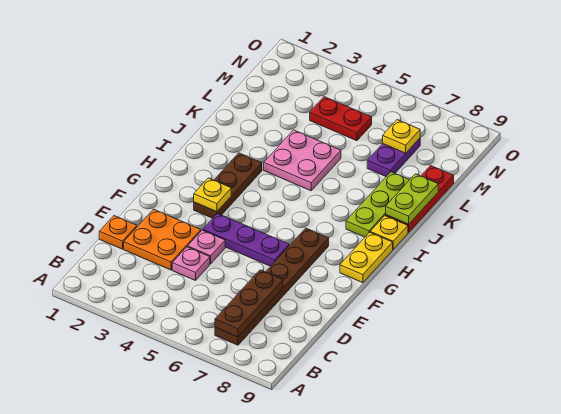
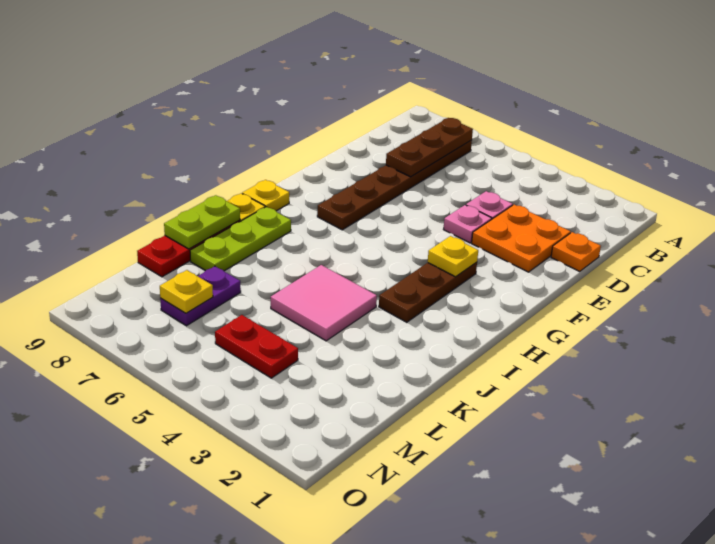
purple 1x3 plate [203,214,289,266] -> none
yellow 1x2 plate [340,232,393,283] -> yellow 1x1 plate [242,180,289,211]
pink 2x2 plate [264,130,341,191] -> pink 2x2 tile [271,265,377,341]

